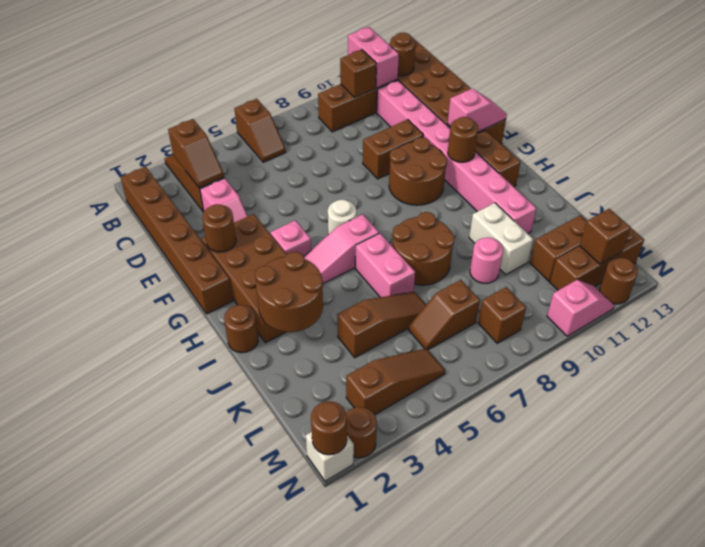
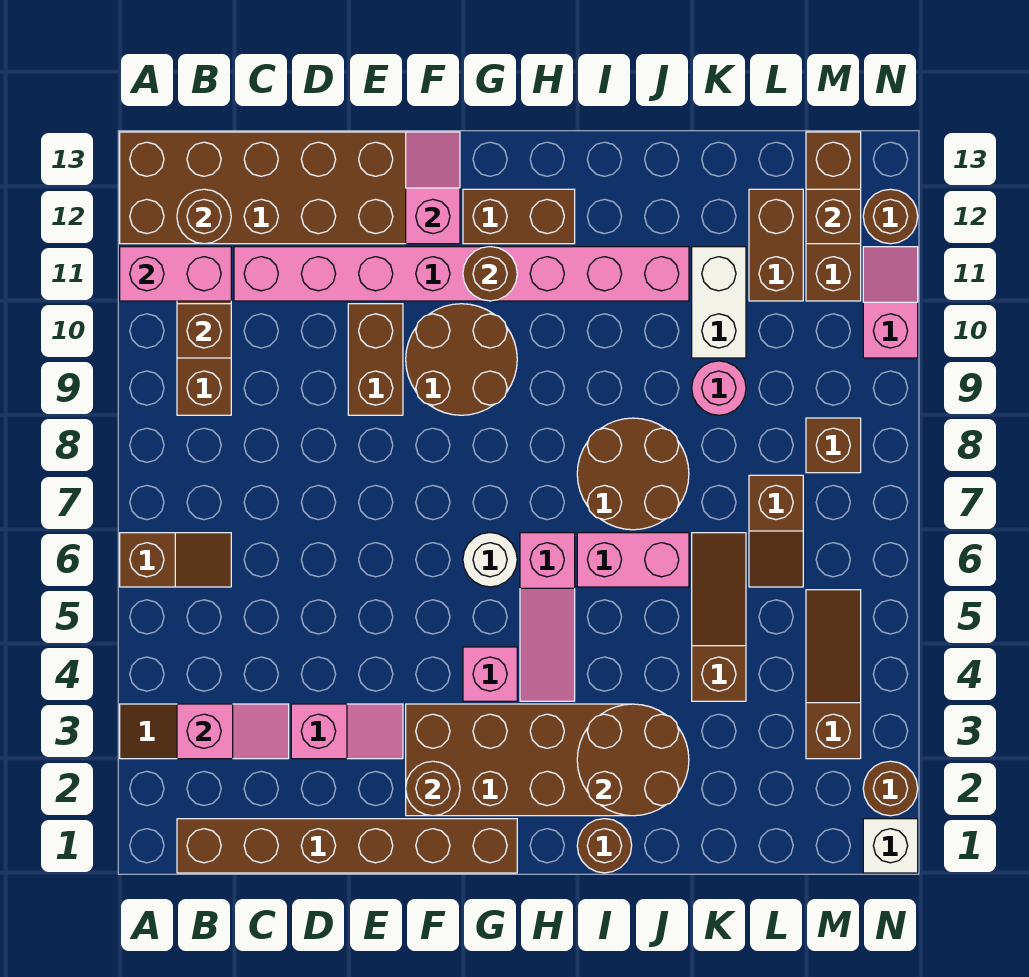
brown 1x2 slope [168,119,224,188] -> pink 1x2 slope [177,704,289,759]
white 1x2 brick [469,203,533,275] -> white 1x2 brick turned to [692,247,746,358]
brown 1x1 round brick [311,401,347,455] -> none

